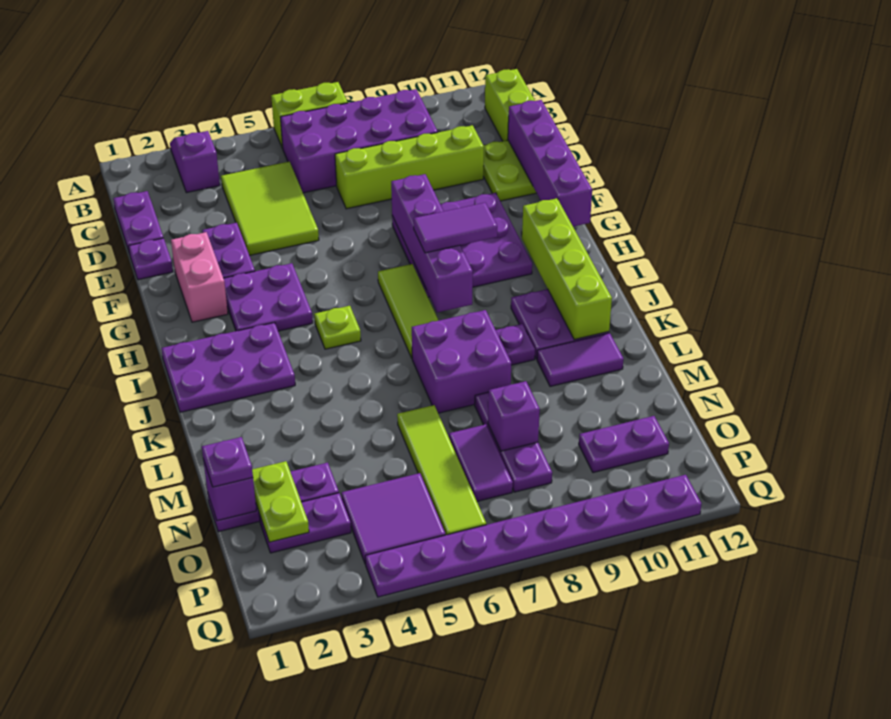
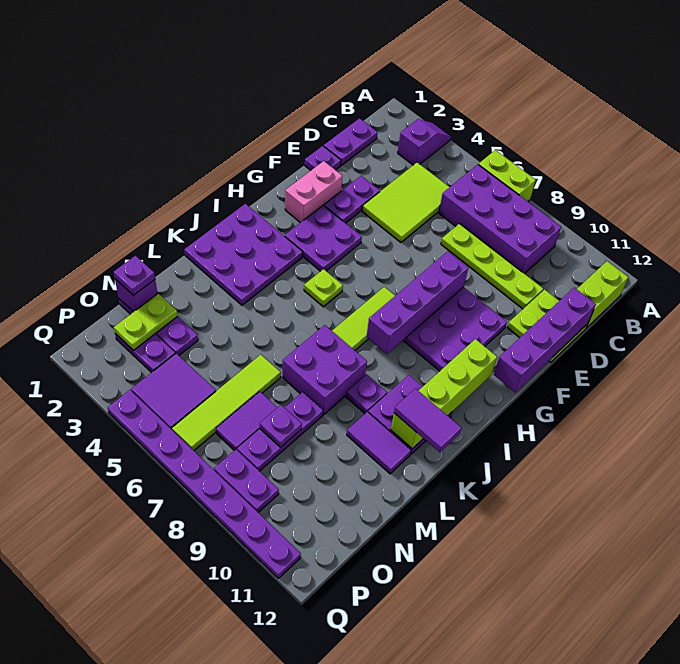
lime 1x4 brick [335,125,484,209] -> lime 1x4 plate [441,224,543,309]
purple 1x2 tile [414,203,497,253] -> purple 1x2 tile moved to [394,389,461,452]
purple 2x3 plate [161,323,295,412] -> purple 3x3 plate [184,204,303,305]
purple 1x1 brick [488,381,540,451] -> purple 1x1 plate [260,405,302,447]
purple 1x2 plate [579,416,669,473] -> purple 1x2 plate moved to [214,450,279,512]

